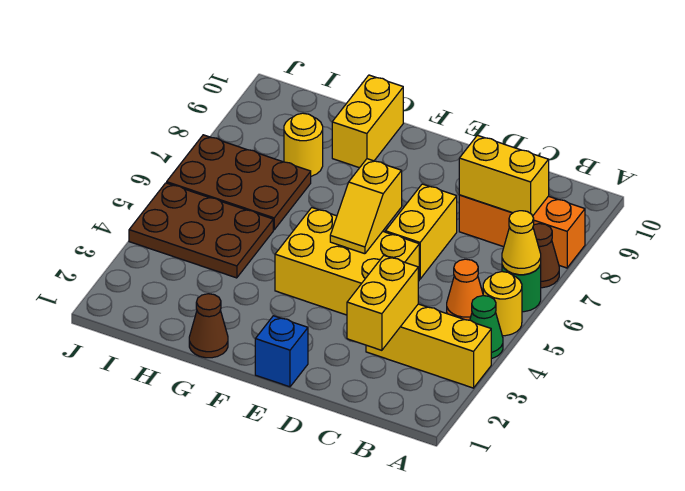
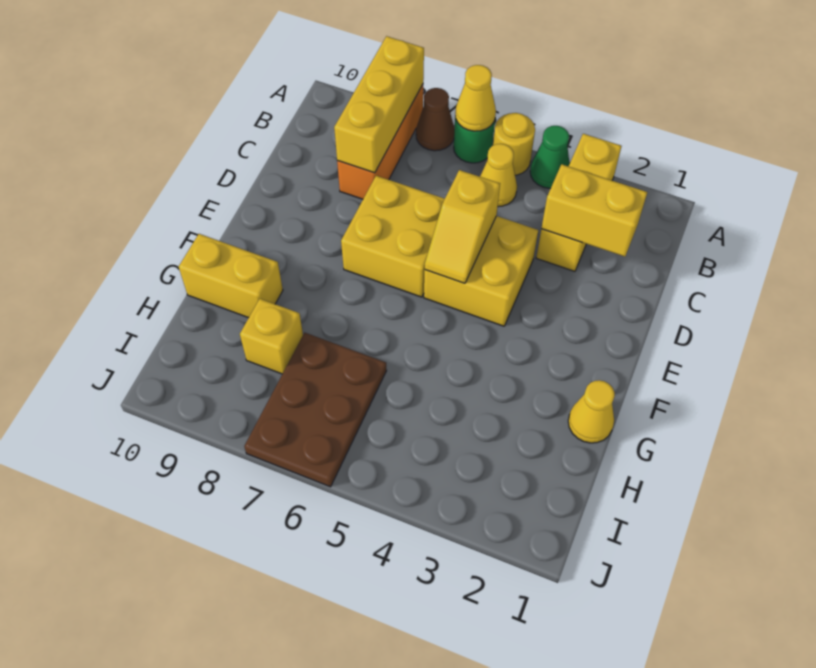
orange 1x1 cone [447,259,483,320] -> yellow 1x1 cone [480,144,517,207]
yellow 1x2 brick [459,135,549,216] -> yellow 1x3 brick [334,36,424,173]
yellow 2x3 brick [275,208,419,315] -> yellow 2x2 brick [424,216,538,326]
yellow 1x2 brick [386,184,457,279] -> yellow 2x2 brick [341,176,445,297]
blue 1x1 brick [255,316,308,387] -> none
yellow 1x2 slope [330,159,402,254] -> yellow 1x2 slope turned to [425,170,500,283]
brown 1x1 cone [189,294,228,358] -> yellow 1x1 cone [568,380,615,443]
brown 2x3 plate [129,183,273,278] -> none
yellow 1x1 round brick [284,113,323,176] -> yellow 1x1 brick [240,299,303,374]

